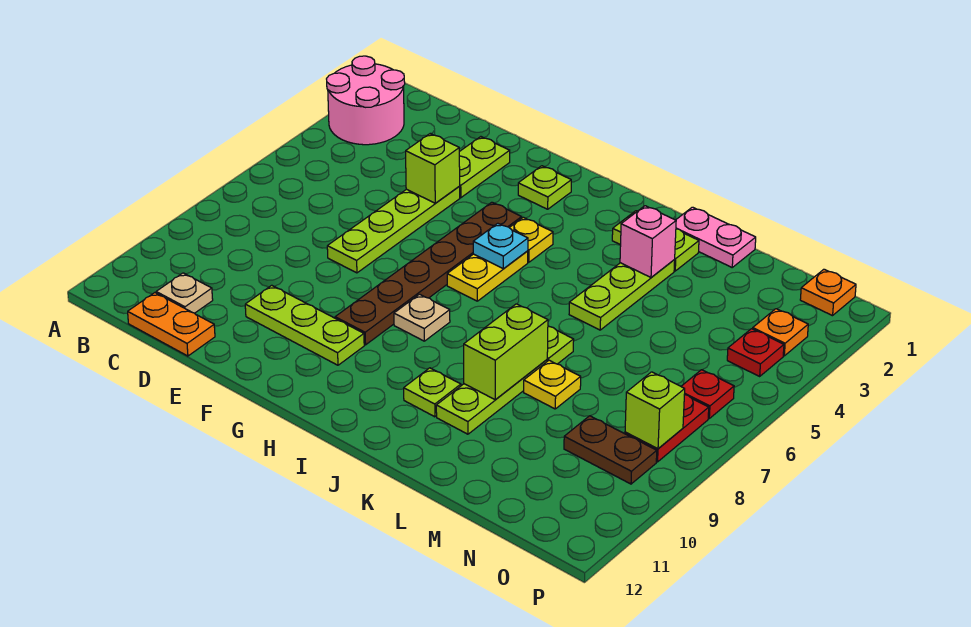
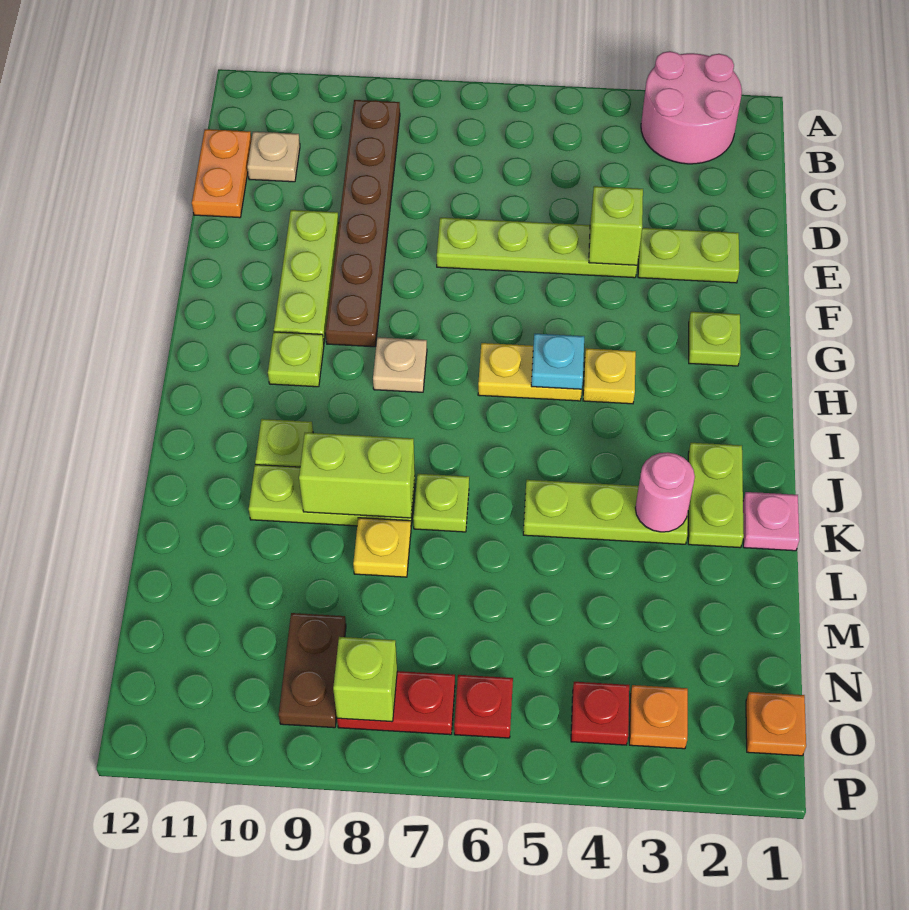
brown 1x6 plate [335,202,522,345] -> brown 1x6 plate turned to [326,100,400,347]
none -> lime 1x1 plate [268,332,324,387]
pink 1x2 plate [676,207,756,267] -> pink 1x1 plate [743,492,799,551]
pink 1x1 brick [620,206,676,277] -> pink 1x1 round brick [635,452,695,532]

